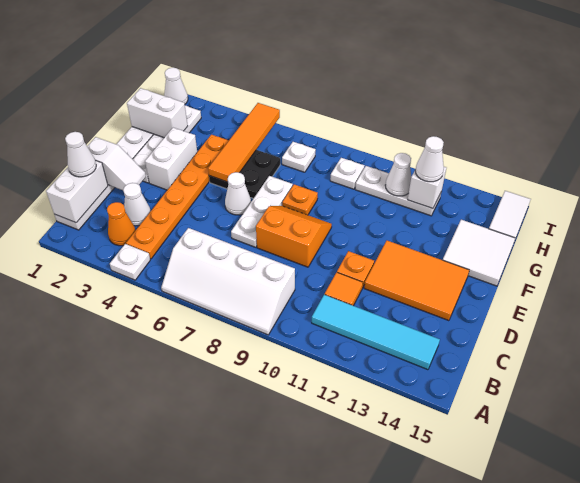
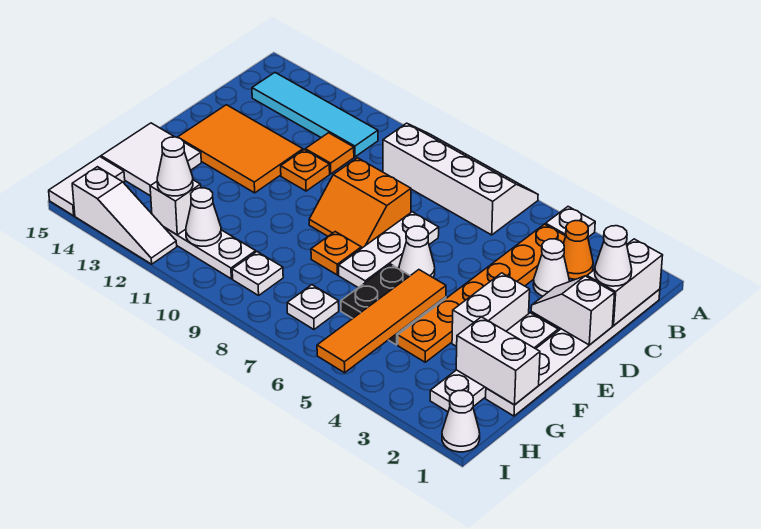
none -> white 1x3 slope [72,167,177,264]

